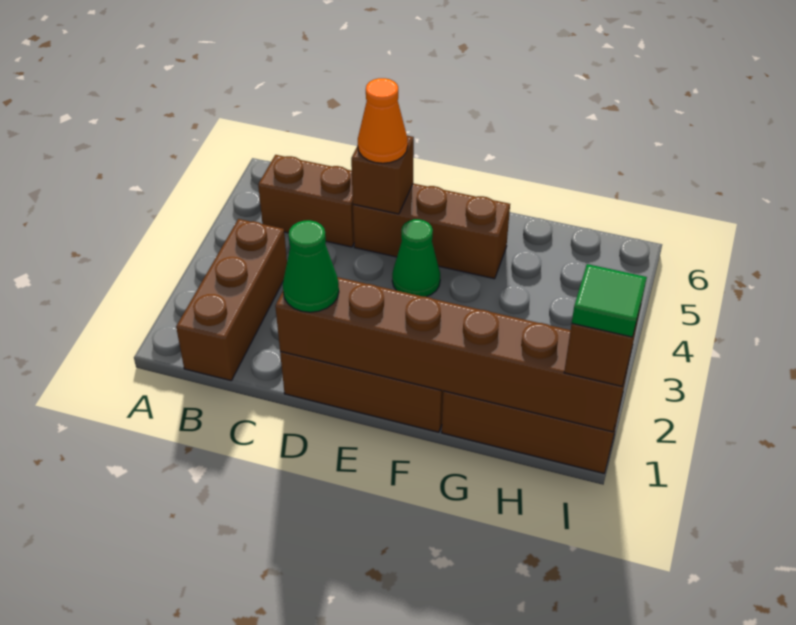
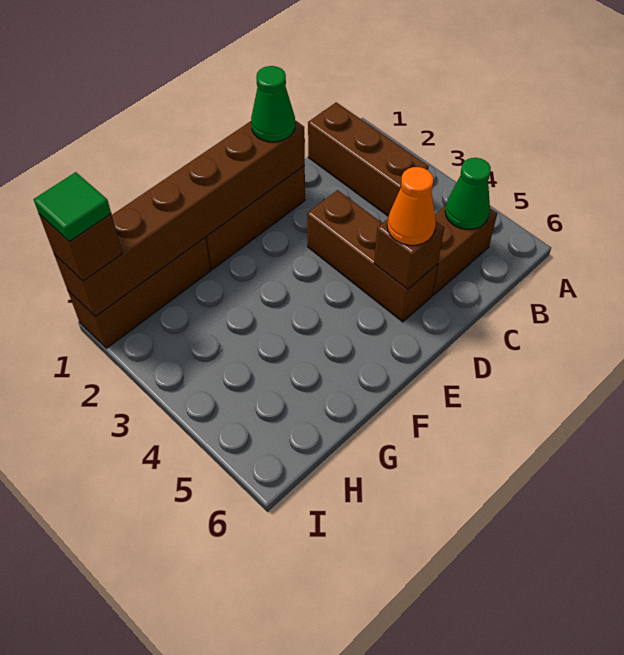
brown 1x3 brick [353,184,510,279] -> brown 1x3 brick turned to [307,190,438,322]
green 1x1 cone [392,219,440,297] -> green 1x1 cone moved to [445,158,491,229]

